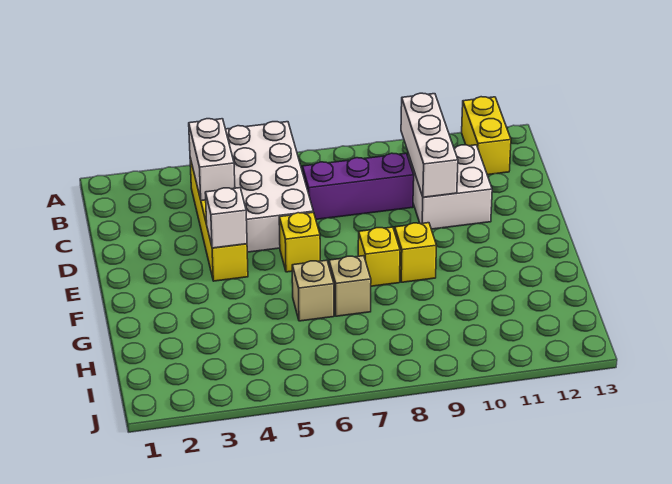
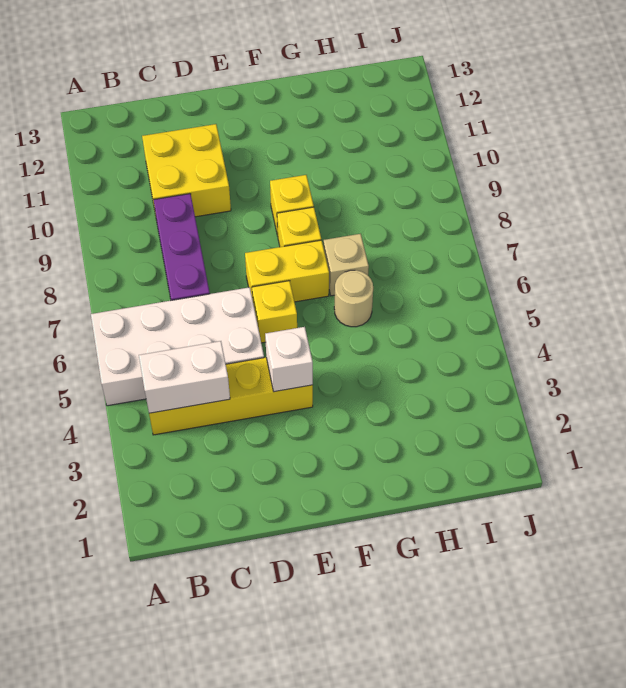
yellow 1x2 brick [462,97,511,175] -> yellow 1x2 brick moved to [245,240,329,302]
white 1x3 brick [401,93,458,197] -> none
white 2x2 brick [408,145,492,229] -> yellow 2x2 brick [142,124,231,217]
tan 1x1 brick [292,260,334,321] -> tan 1x1 round brick [334,270,373,327]

